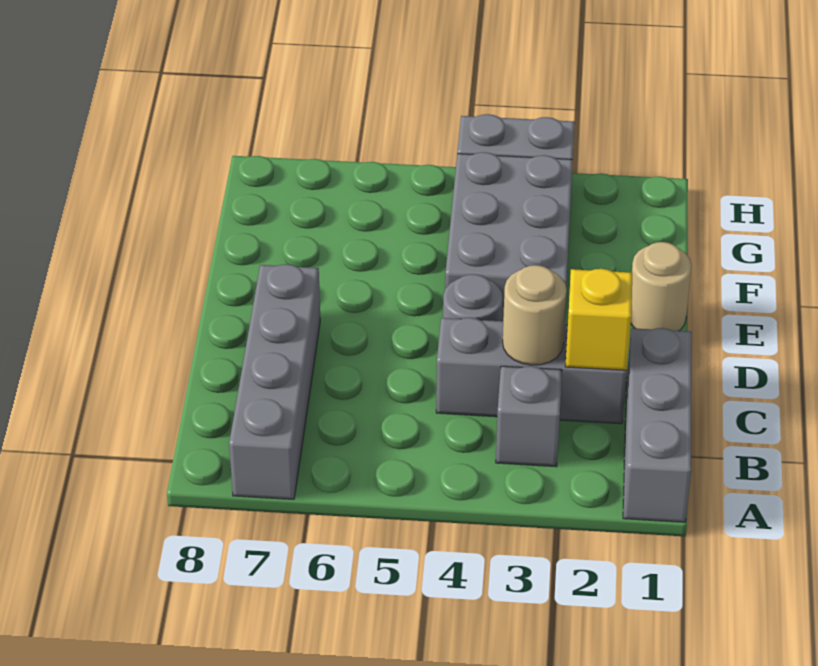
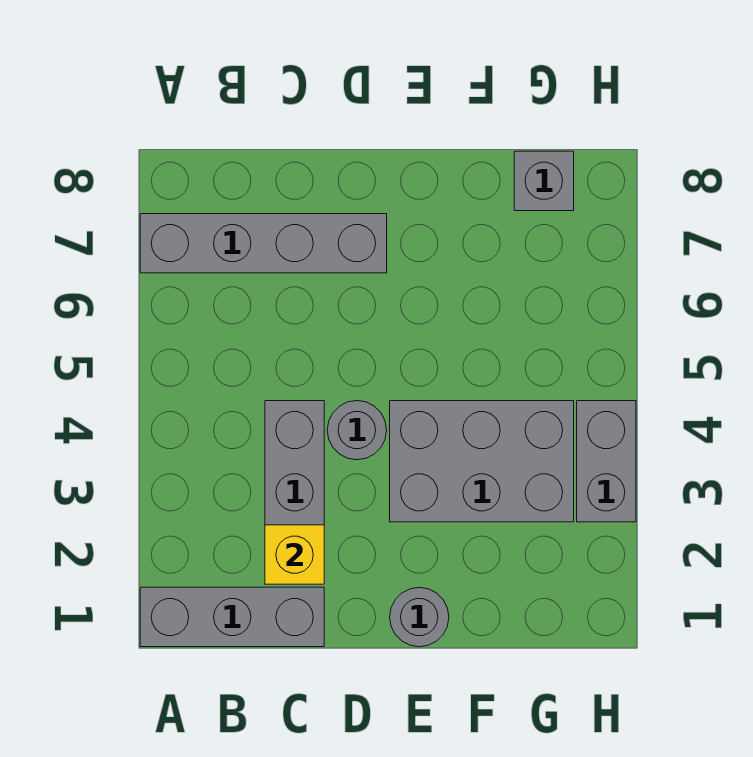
grey 1x1 brick [496,366,562,467] -> grey 1x1 brick moved to [514,151,574,211]
tan 1x1 round brick [503,265,567,365] -> none
tan 1x1 round brick [631,242,692,331] -> grey 1x1 round brick [390,587,449,647]

